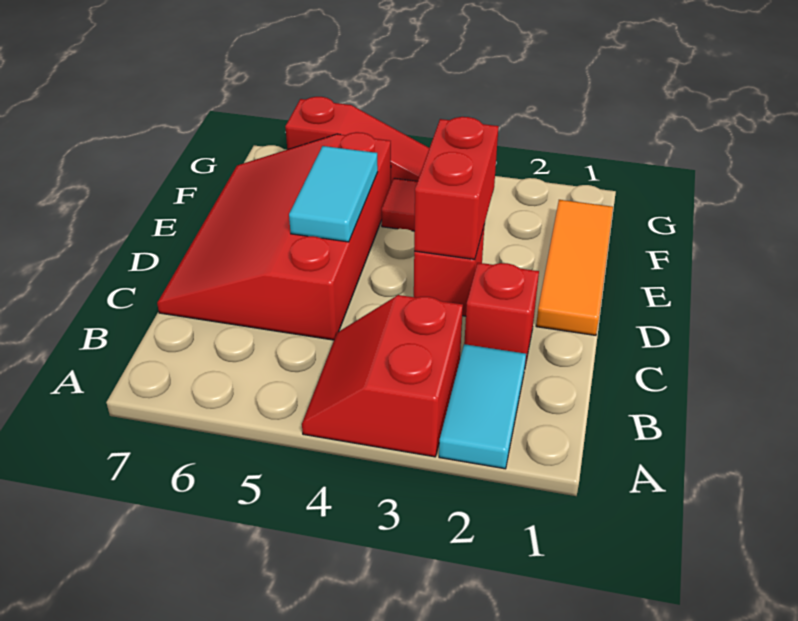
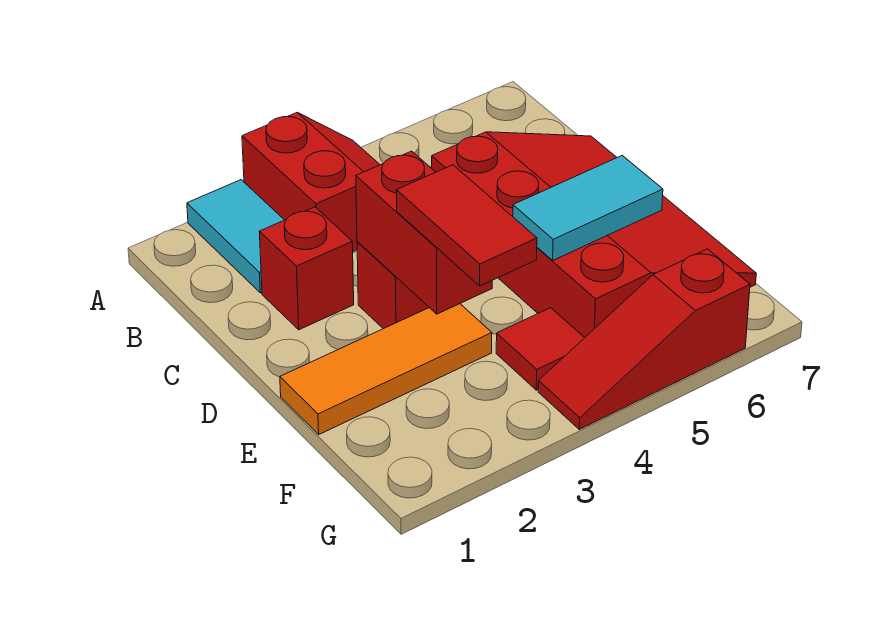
orange 1x3 tile [536,200,613,335] -> orange 1x3 tile turned to [280,304,492,434]
cyan 1x2 tile [289,146,378,242] -> cyan 1x2 tile turned to [513,156,663,260]
none -> red 1x2 tile [396,165,537,286]

